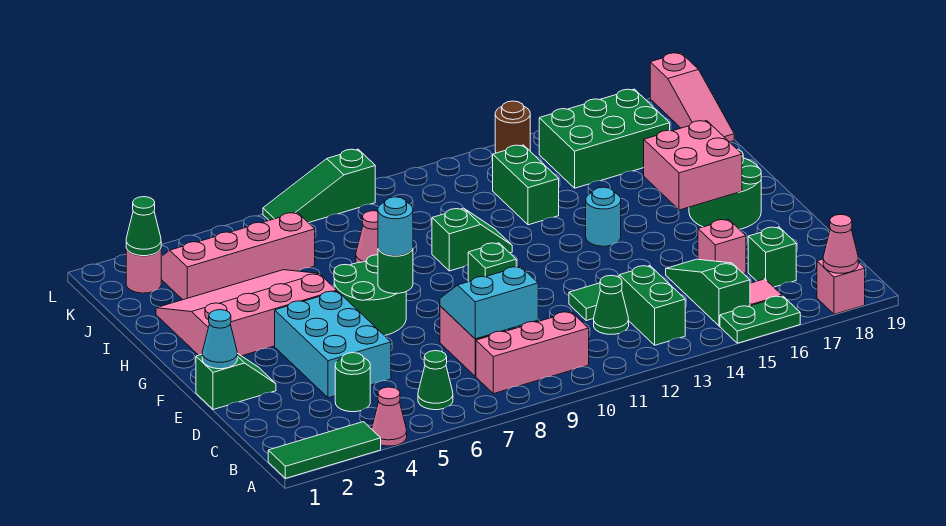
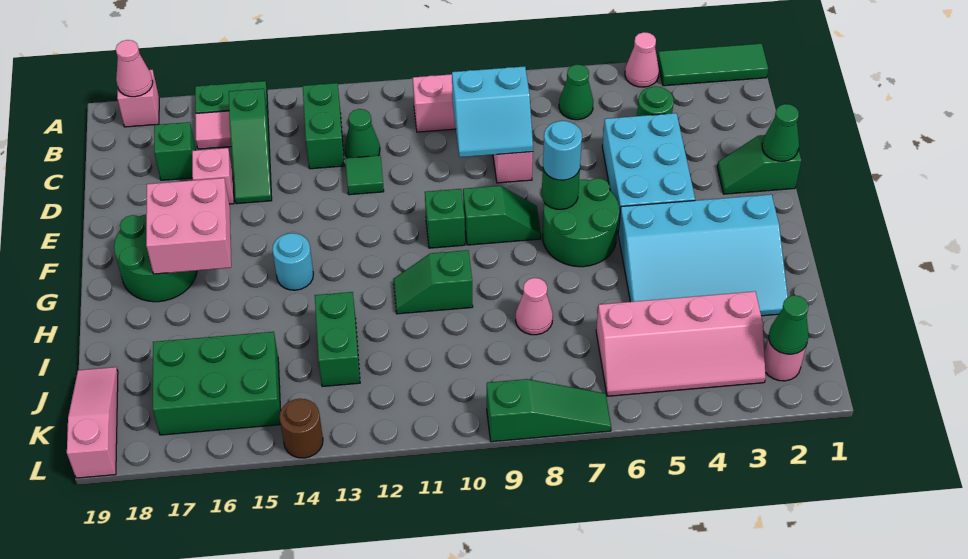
cyan 1x1 cone [202,310,237,369] -> green 1x1 cone [762,104,799,161]
none -> green 1x2 slope [463,186,541,245]
pink 3x4 slope [156,270,337,356] -> cyan 3x4 slope [618,194,788,316]

